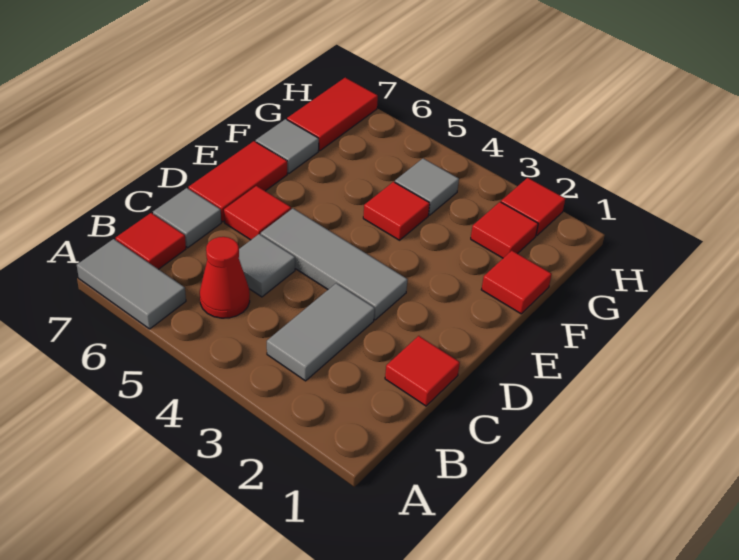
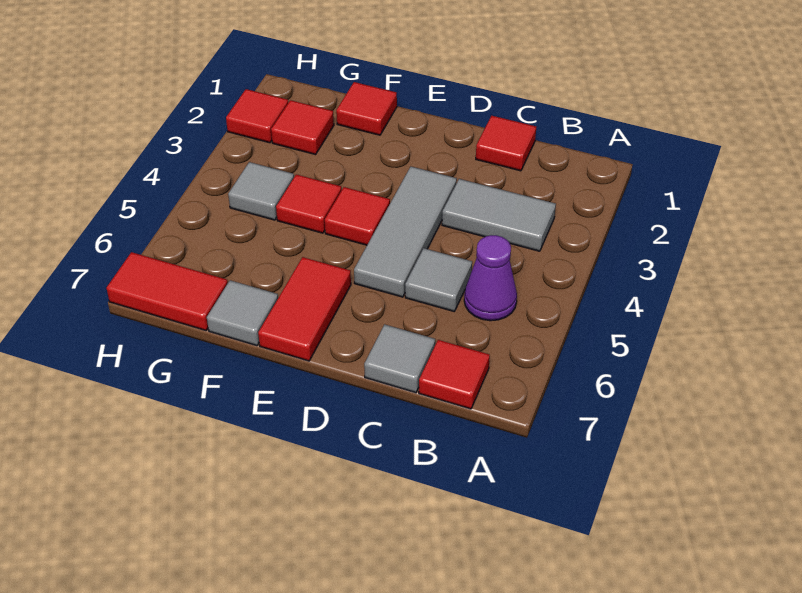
grey 1x2 tile [77,239,186,329] -> none
red 1x1 cone [200,237,250,318] -> purple 1x1 cone [464,235,517,321]
red 1x1 tile [224,186,291,240] -> red 1x1 tile moved to [325,187,390,245]
red 1x2 tile [189,141,287,222] -> red 1x2 tile turned to [258,257,351,361]

